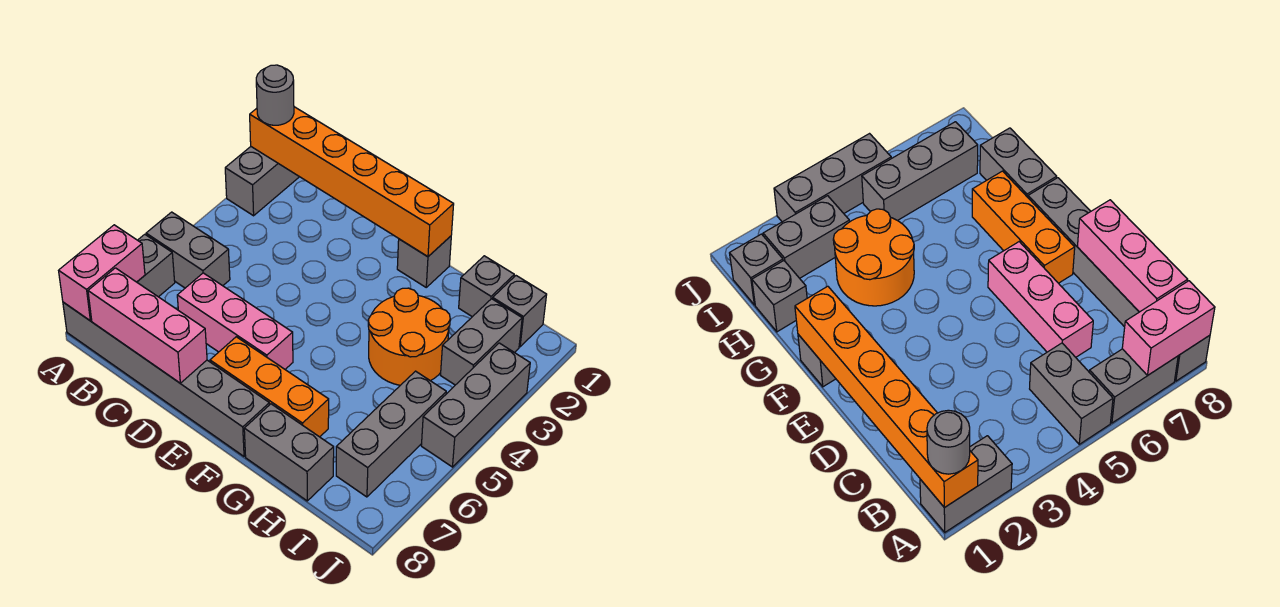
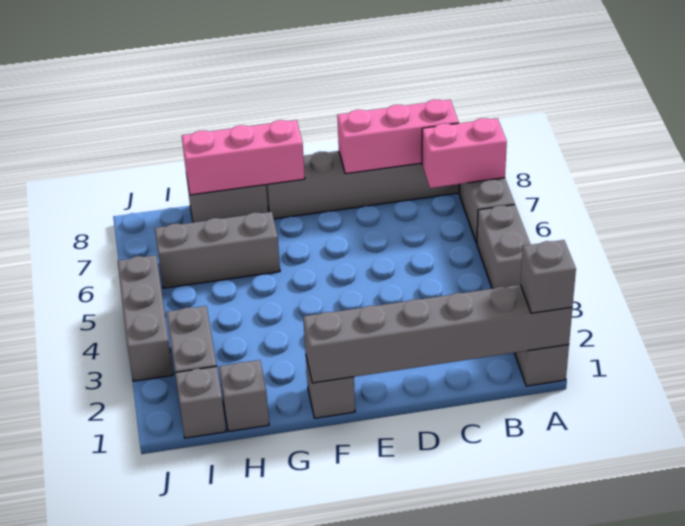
orange 1x6 brick [250,107,454,257] -> grey 1x6 brick [303,285,572,383]
grey 1x1 round brick [256,65,294,125] -> grey 1x1 brick [520,240,576,313]
grey 1x2 brick [146,212,230,288] -> grey 1x2 brick turned to [477,205,531,289]
pink 1x2 brick [59,225,145,321] -> pink 1x2 brick turned to [422,118,507,188]
pink 1x3 brick [177,273,293,369] -> pink 1x3 brick moved to [182,120,305,195]
orange 1x3 brick [210,337,329,437] -> none
orange 2x2 round brick [368,288,450,385] -> none
grey 1x3 brick [336,371,446,497] -> grey 1x3 brick turned to [155,212,280,288]

